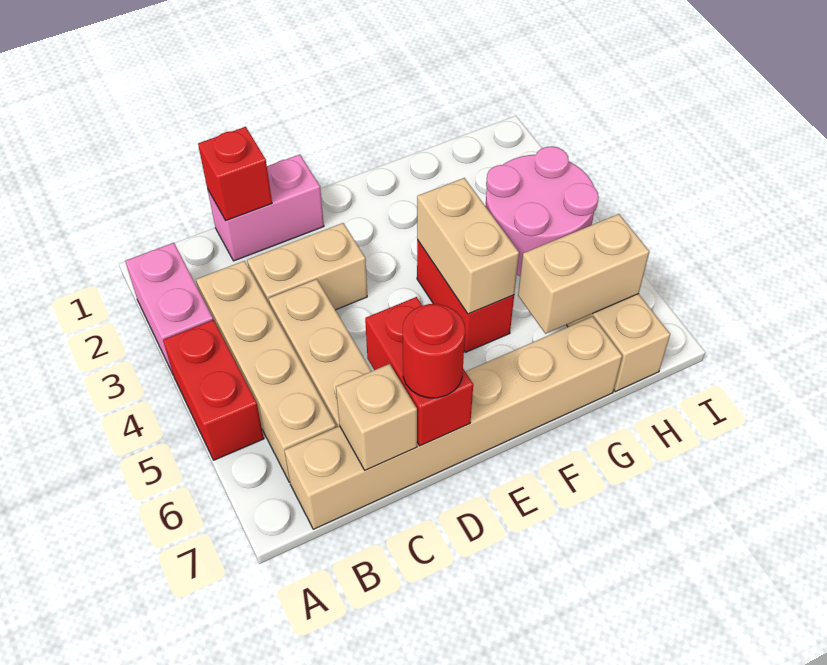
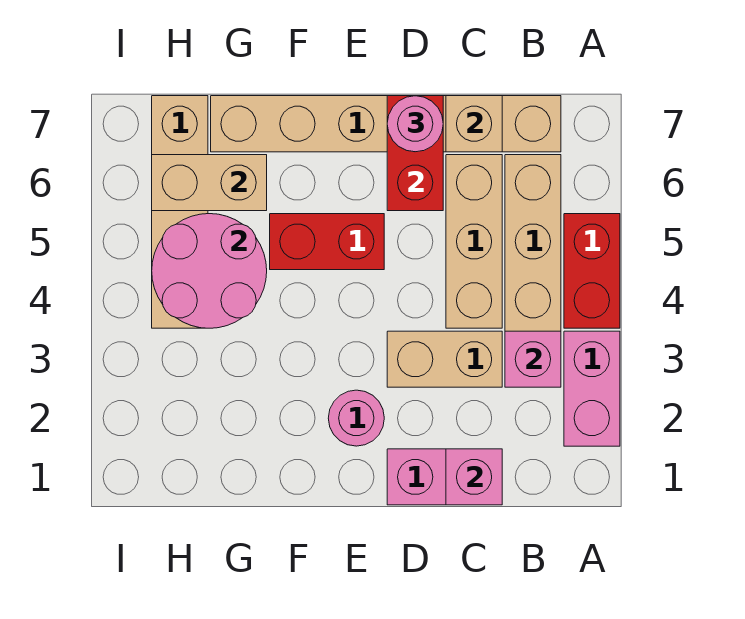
none -> pink 1x1 brick [505,331,561,387]
red 1x1 brick [198,127,272,221] -> pink 1x1 brick [446,449,502,505]
red 1x1 round brick [402,304,465,398] -> pink 1x1 round brick [387,96,443,152]
none -> pink 1x1 round brick [328,390,384,446]
red 1x2 brick [417,240,514,352] -> red 1x2 brick turned to [270,214,384,270]
tan 1x2 brick [417,178,519,314] -> none

